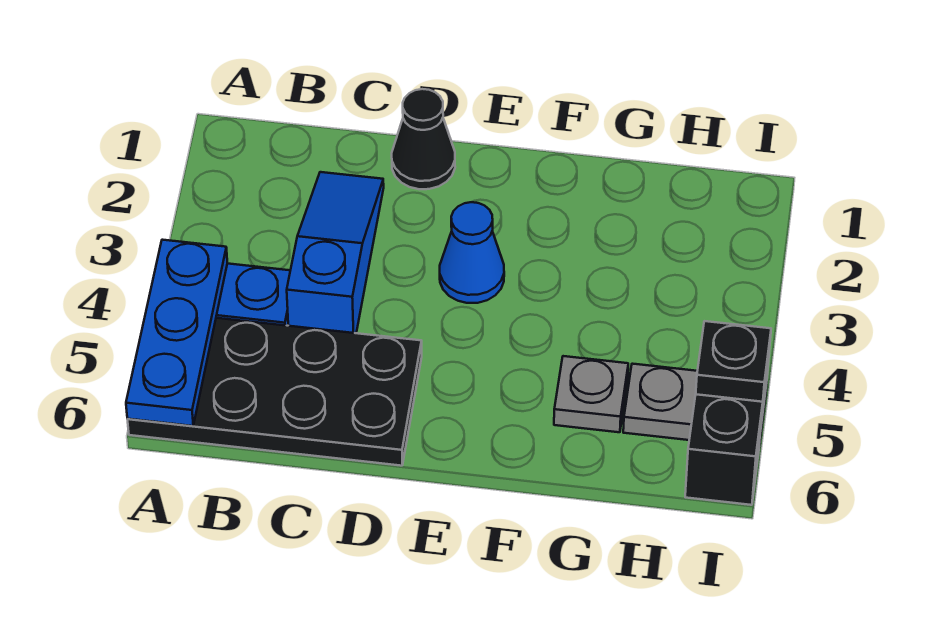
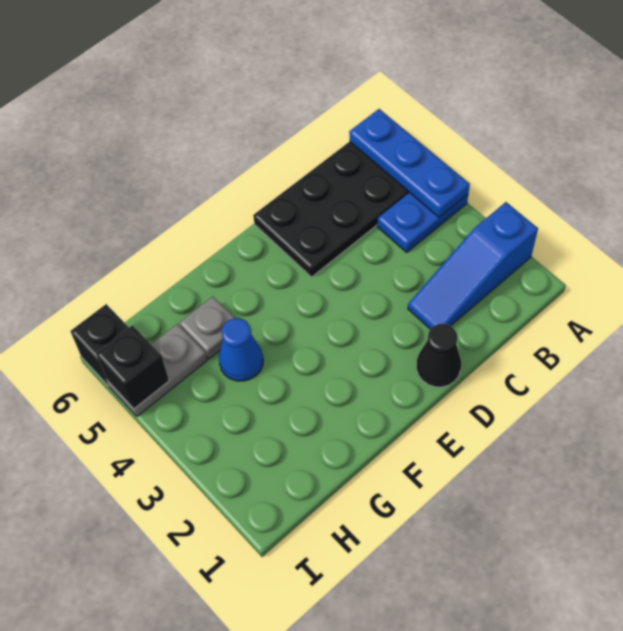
blue 1x3 slope [287,172,384,333] -> blue 1x3 slope turned to [408,202,538,329]
blue 1x1 cone [440,202,504,303] -> blue 1x1 cone moved to [219,318,263,381]

